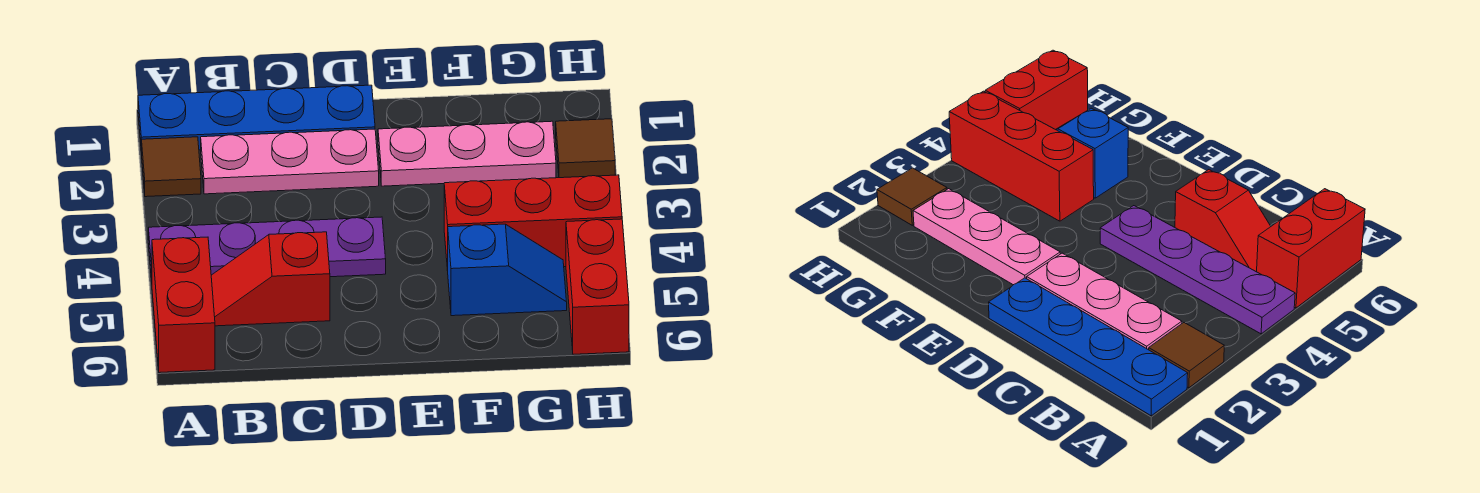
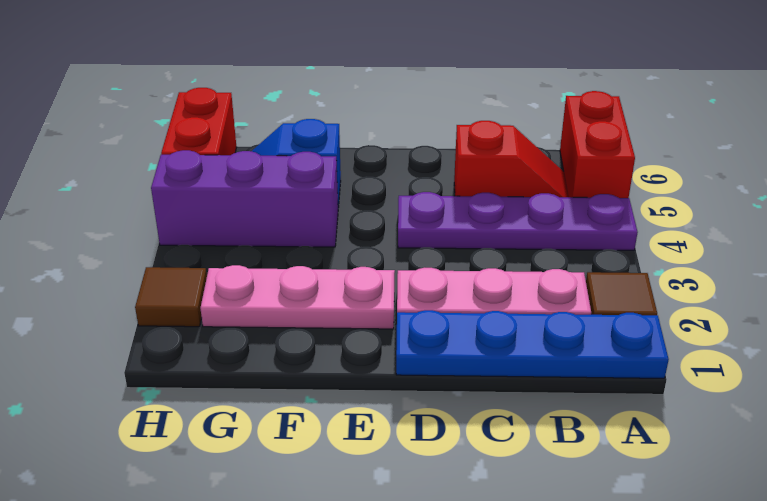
red 1x3 brick [444,175,622,271] -> purple 1x3 brick [151,150,338,247]

